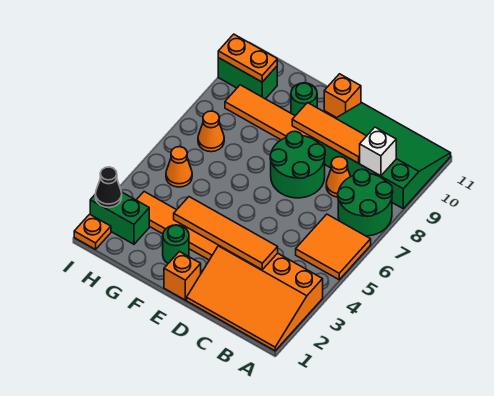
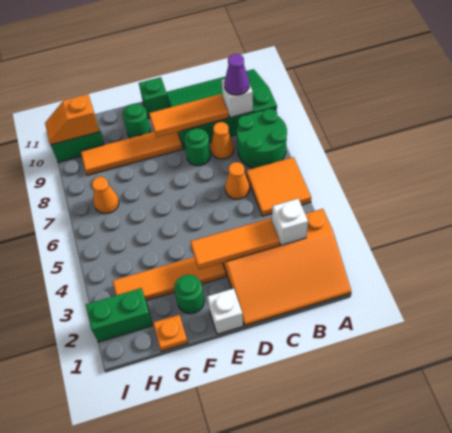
none -> white 1x1 brick [272,199,308,245]
none -> purple 1x1 cone [224,54,249,95]
orange 1x4 tile [174,197,278,269] -> orange 1x3 tile [191,218,280,269]
green 2x2 round brick [270,131,325,198] -> green 1x1 round brick [184,128,210,166]
orange 1x1 brick [164,252,201,300] -> white 1x1 brick [207,288,243,334]
orange 1x1 brick [324,74,361,118] -> green 1x1 brick [139,77,169,118]
orange 1x1 cone [166,147,192,187] -> orange 1x1 cone moved to [225,162,250,199]
orange 1x2 plate [218,34,277,82] -> orange 1x2 slope [45,94,99,145]
orange 1x1 plate [74,214,111,249] -> orange 1x1 plate moved to [153,315,188,351]
black 1x1 cone [95,167,122,208] -> none

